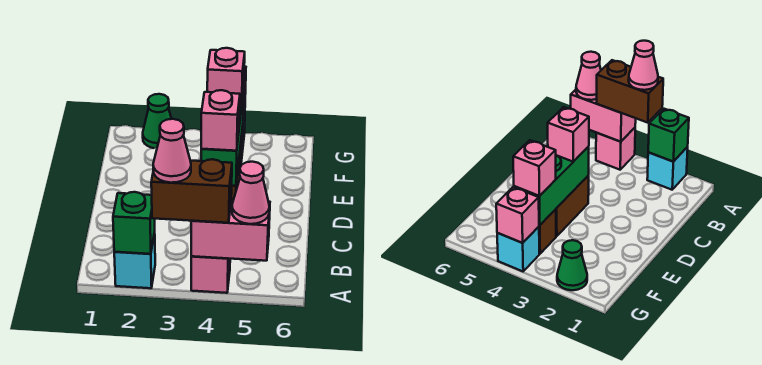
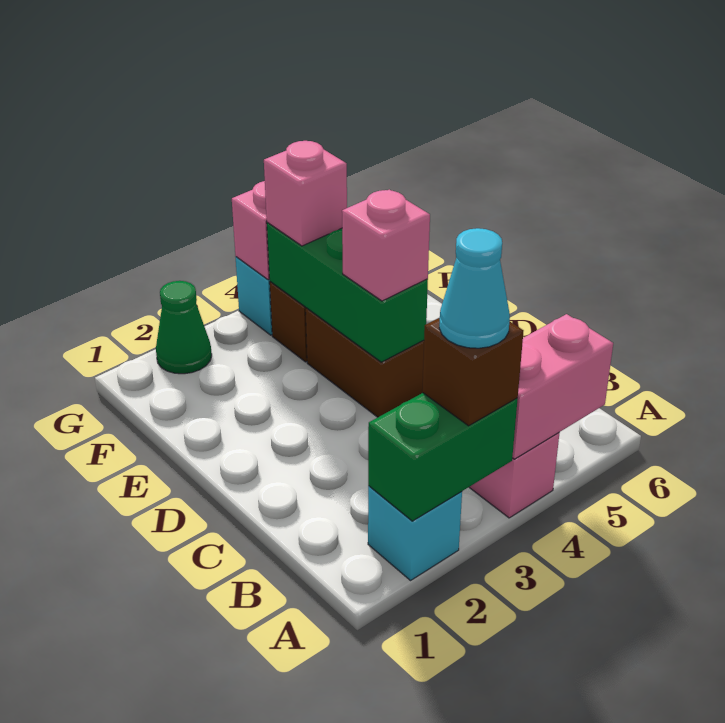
green 1x1 brick [113,192,155,254] -> green 1x2 brick [368,393,518,521]
brown 1x2 brick [151,159,232,223] -> brown 1x1 brick [422,318,523,426]
pink 1x1 cone [153,119,191,183] -> cyan 1x1 cone [439,228,510,348]
pink 1x1 cone [232,162,269,224] -> none

